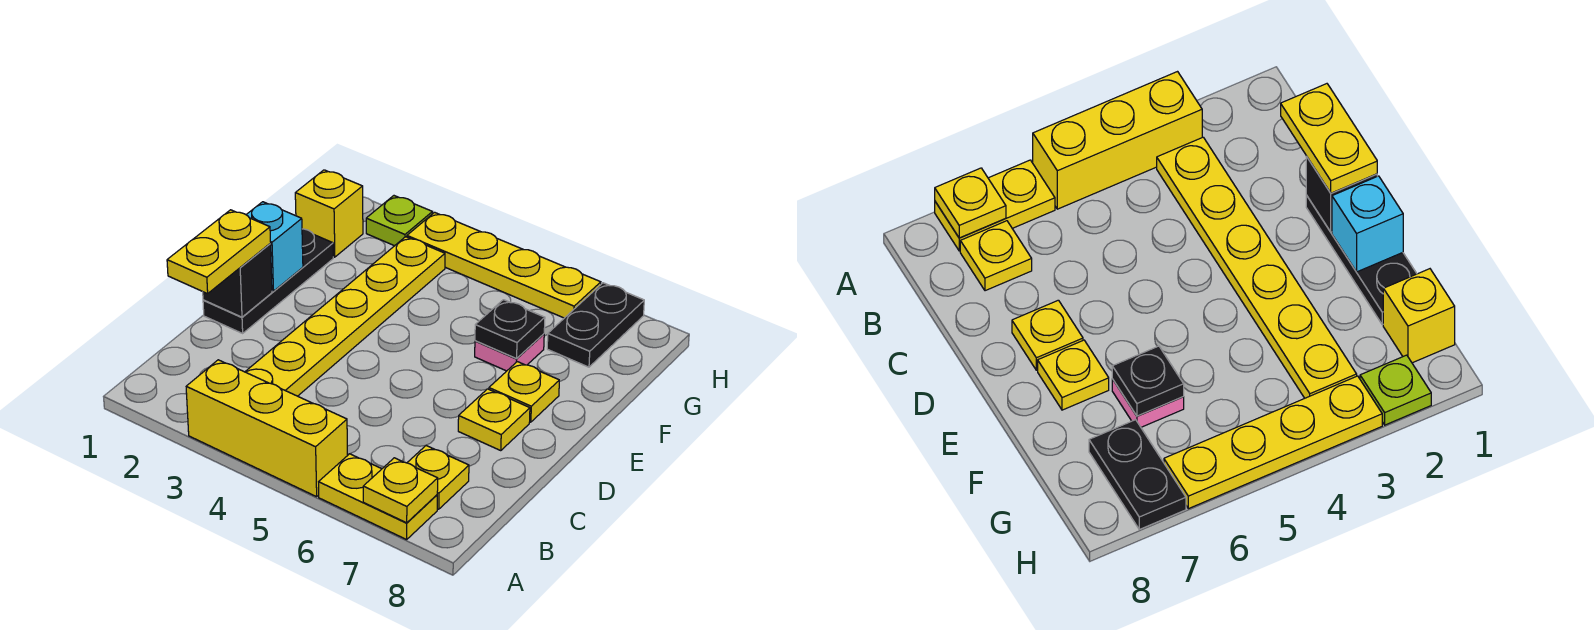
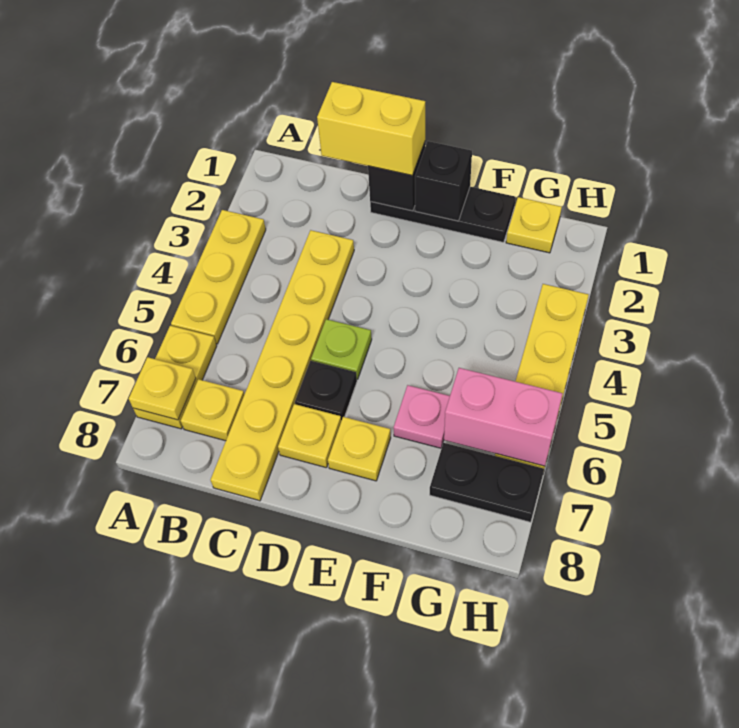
yellow 1x3 brick [186,360,348,497] -> yellow 1x3 plate [171,210,266,344]
yellow 1x6 plate [245,237,445,396] -> yellow 1x6 plate turned to [210,230,354,501]
yellow 1x2 plate [167,210,271,294] -> yellow 1x2 brick [317,82,425,175]
cyan 1x1 brick [246,202,303,291] -> black 1x1 brick [415,141,472,221]
black 1x1 plate [475,300,545,359] -> black 1x1 plate moved to [295,361,357,420]
yellow 1x1 brick [295,170,363,257] -> yellow 1x1 plate [506,197,562,253]
none -> pink 1x2 brick [444,368,563,466]
lime 1x1 plate [366,196,432,246] -> lime 1x1 plate moved to [311,319,372,379]

